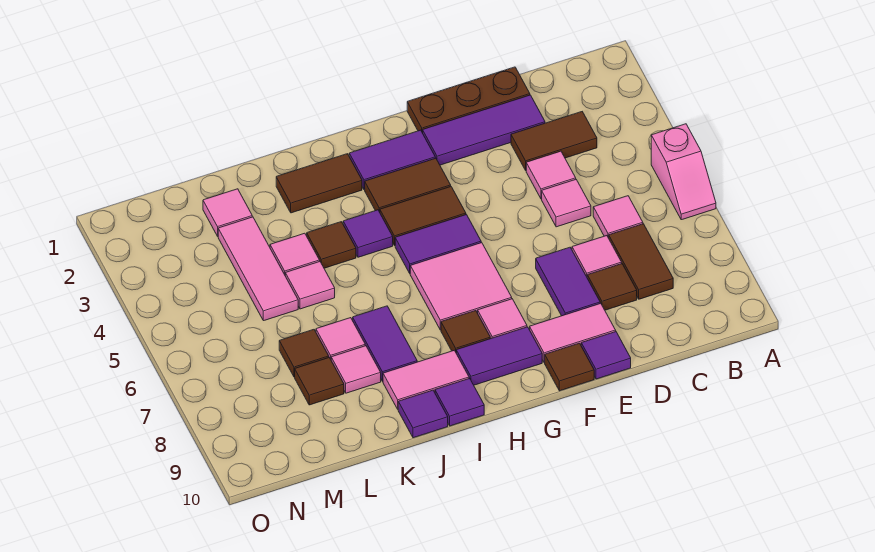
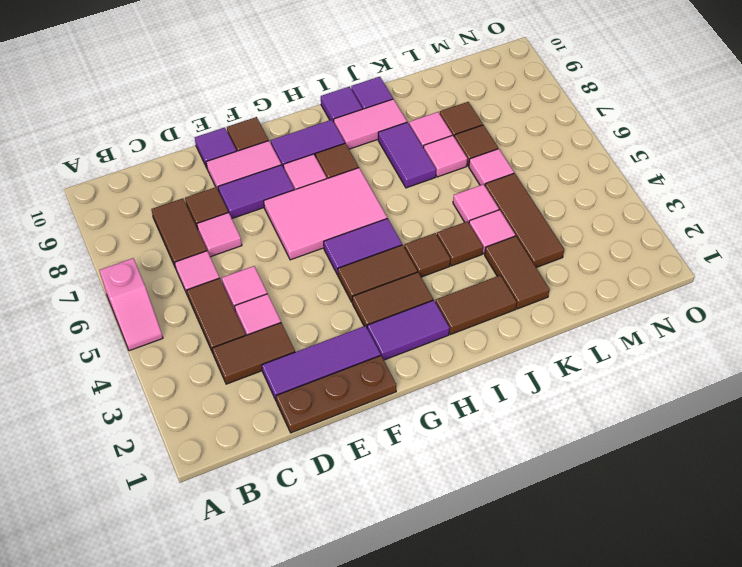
pink 1x2 slope [651,124,716,220] -> pink 1x2 slope turned to [99,258,163,351]
none -> brown 1x2 tile [187,278,246,353]
purple 1x2 tile [536,247,600,316] -> purple 1x2 tile turned to [218,165,294,218]
pink 2x2 tile [410,243,512,330] -> pink 2x3 tile [264,168,387,260]
purple 1x1 tile [343,210,393,257] -> brown 1x1 tile [404,233,450,277]
none -> brown 1x2 tile [485,236,550,309]
pink 1x1 tile [203,189,252,236] -> pink 1x1 tile moved to [469,149,514,185]
pink 1x3 tile [218,217,298,321] -> brown 1x3 tile [485,173,564,268]

